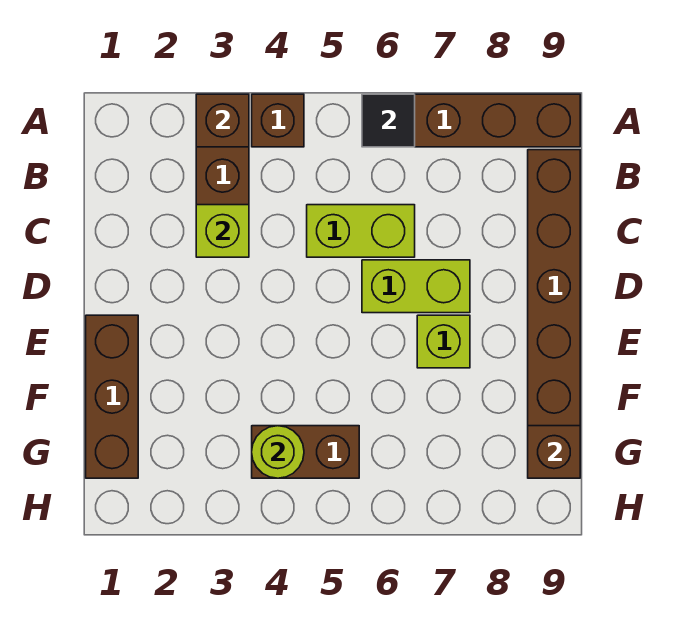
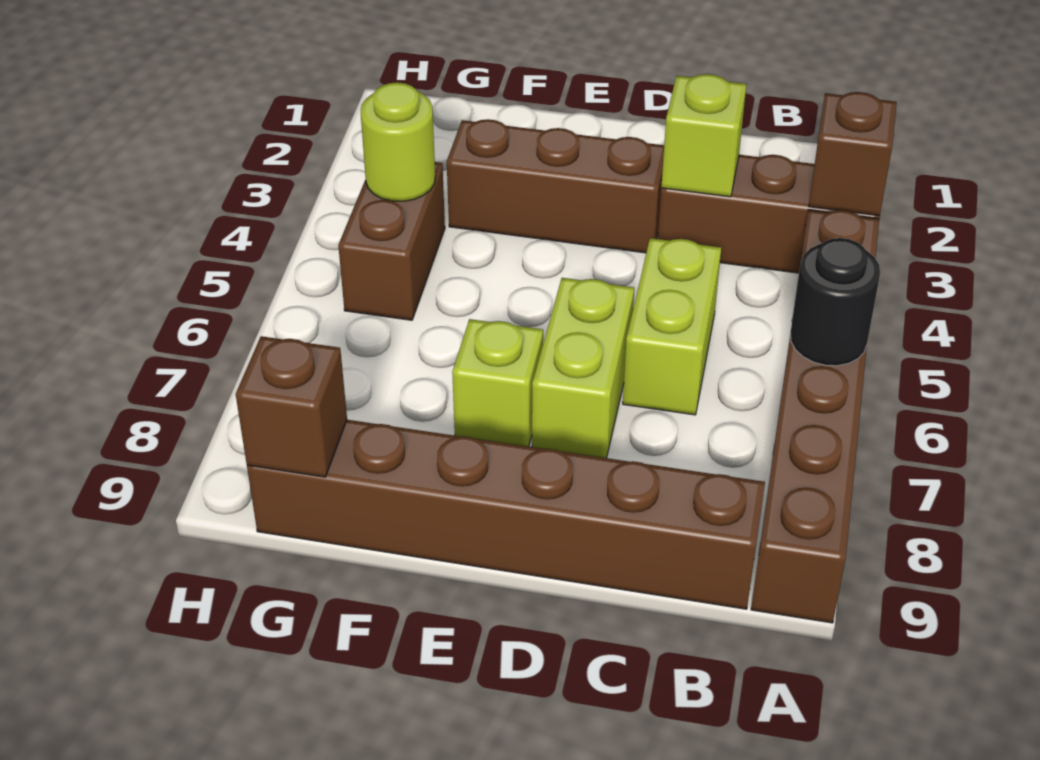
black 1x1 tile [362,94,415,147] -> black 1x1 round brick [790,238,880,366]
brown 1x3 brick [86,315,138,478] -> brown 1x3 brick moved to [447,119,664,253]

